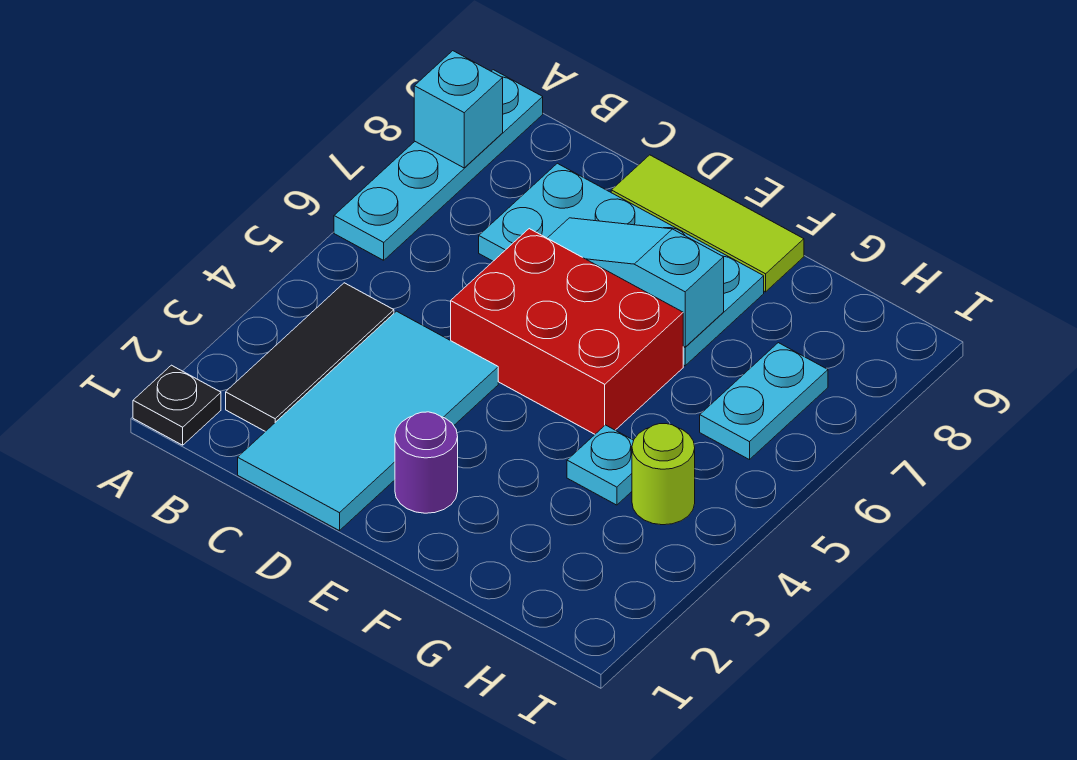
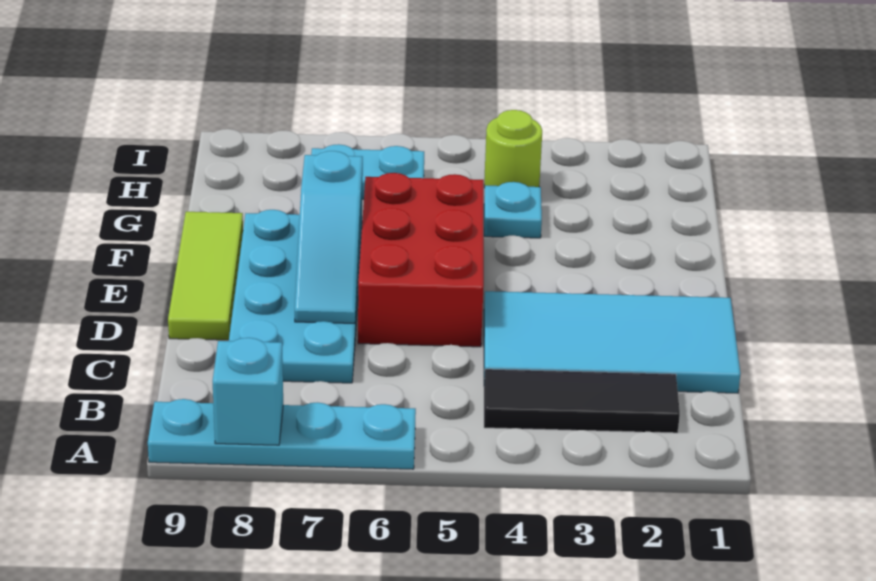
black 1x1 plate [133,365,221,445] -> none
purple 1x1 round brick [395,412,458,513] -> none

